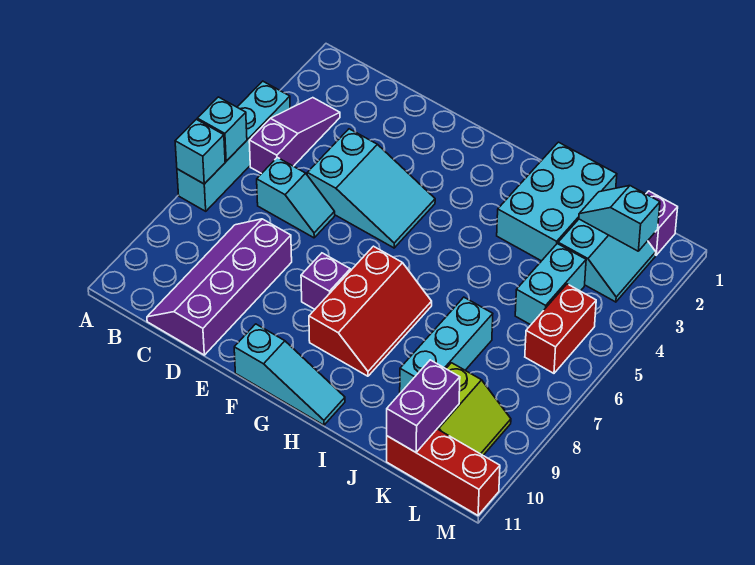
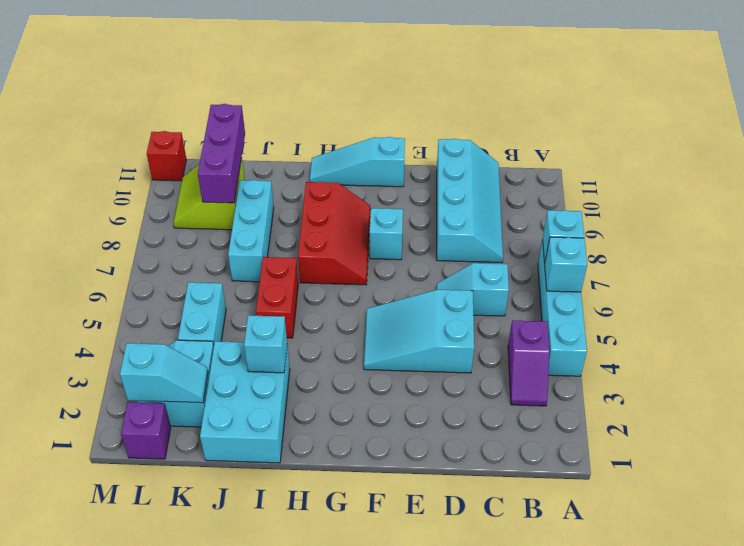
purple 1x3 slope [249,98,340,174] -> purple 1x2 slope [508,320,549,406]
purple 2x4 slope [147,219,292,355] -> cyan 2x4 slope [437,139,503,263]
purple 1x1 brick [301,253,350,309] -> cyan 1x1 brick [370,208,403,260]
red 2x3 slope [309,246,432,376] -> red 2x3 slope turned to [298,182,371,285]
none -> cyan 1x1 brick [244,315,287,373]
purple 1x2 brick [387,360,460,452] -> purple 1x3 brick [198,104,245,203]
red 1x3 brick [387,429,500,515] -> red 1x1 brick [147,131,186,181]
red 1x2 brick [525,284,596,373] -> red 1x2 brick moved to [256,257,298,338]

